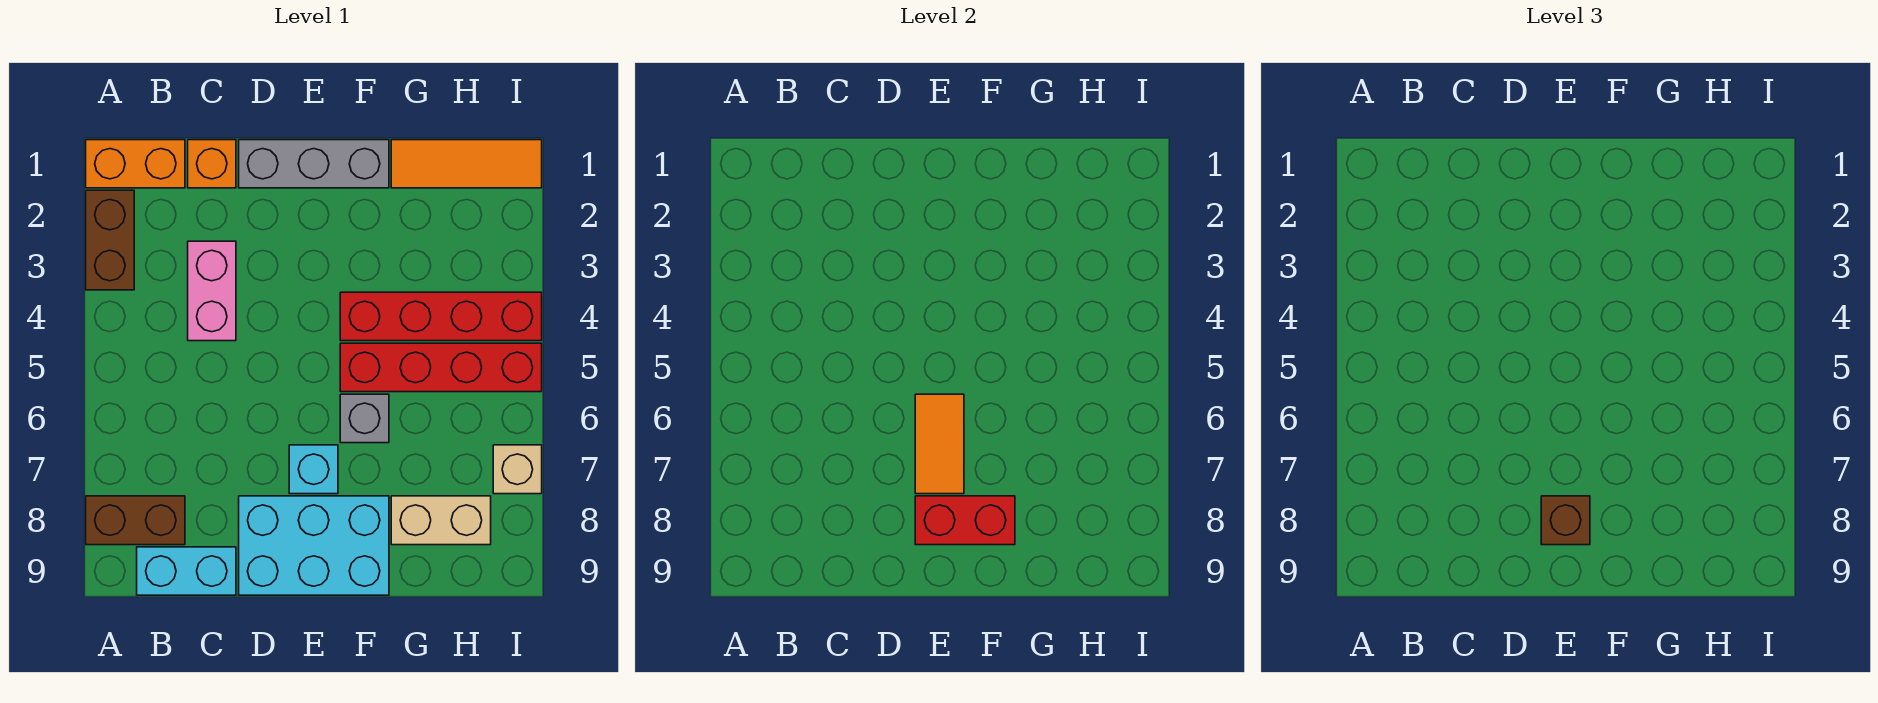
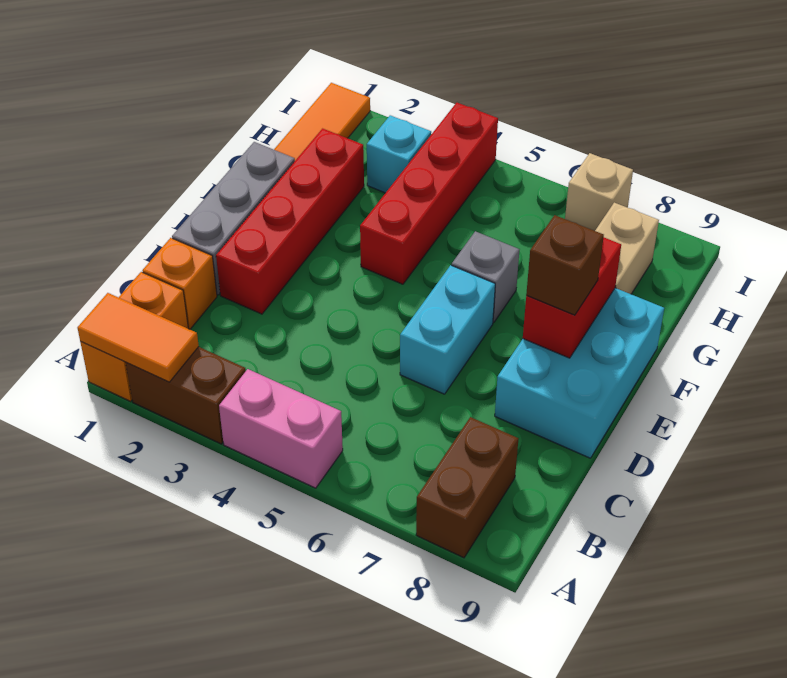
cyan 1x2 brick [137,547,236,595] -> cyan 1x2 brick moved to [400,265,495,394]
pink 1x2 brick [188,241,236,341] -> pink 1x2 brick moved to [219,369,343,488]
orange 1x2 tile [915,394,964,494] -> orange 1x2 tile moved to [78,293,199,382]
cyan 1x1 brick [289,445,338,494] -> cyan 1x1 brick moved to [367,115,431,193]
red 1x4 brick [340,343,542,392] -> red 1x4 brick moved to [216,129,364,314]

